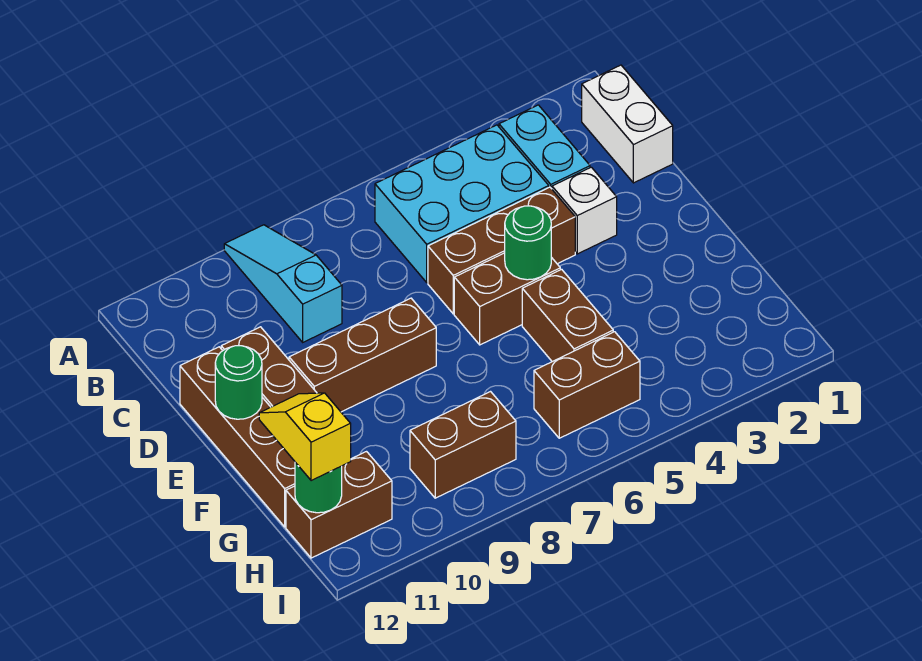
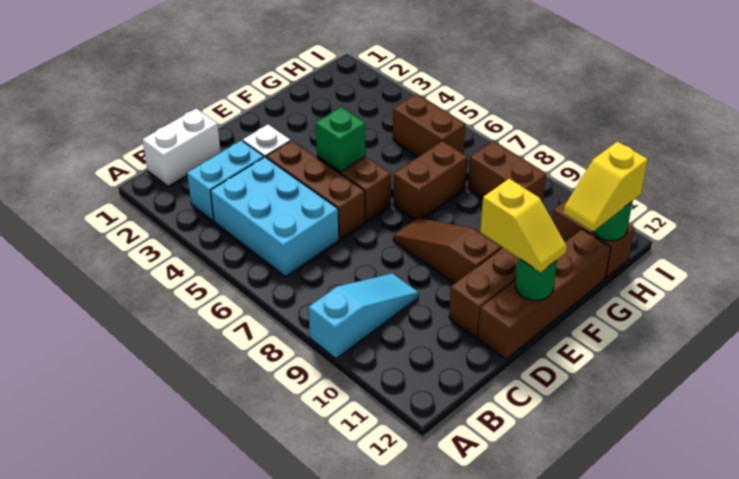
cyan 1x3 slope [224,225,342,342] -> cyan 1x3 slope turned to [309,273,418,359]
green 1x1 round brick [505,206,551,280] -> green 1x1 brick [316,107,366,172]
brown 1x3 brick [289,298,436,412] -> brown 1x3 slope [393,218,501,284]
none -> yellow 1x2 slope [480,179,567,272]
brown 1x2 brick [522,269,613,362] -> brown 1x2 brick moved to [393,141,468,220]

